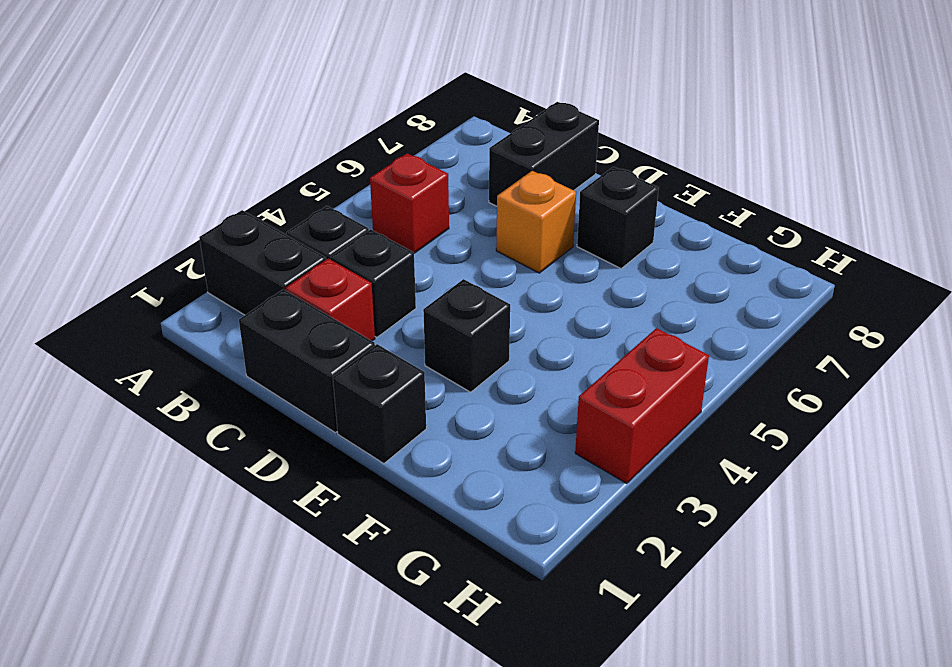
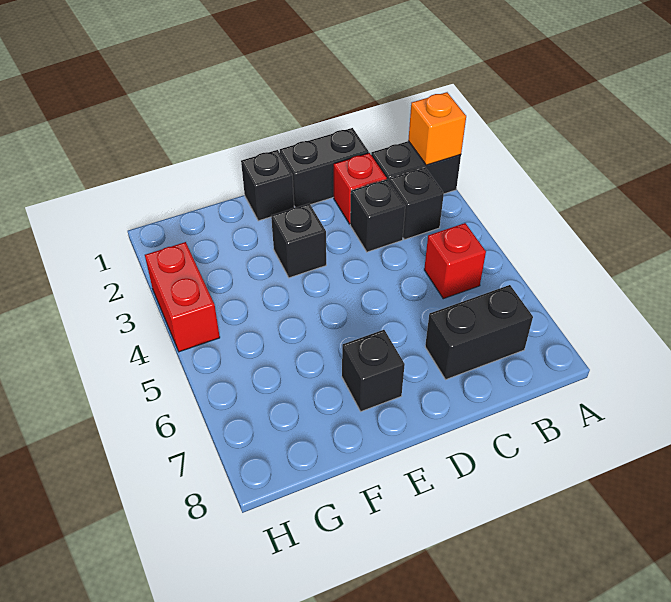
black 1x2 brick [489,102,599,206] -> black 1x2 brick turned to [425,285,533,379]
orange 1x1 brick [496,171,576,273] -> orange 1x1 brick moved to [408,92,466,165]

